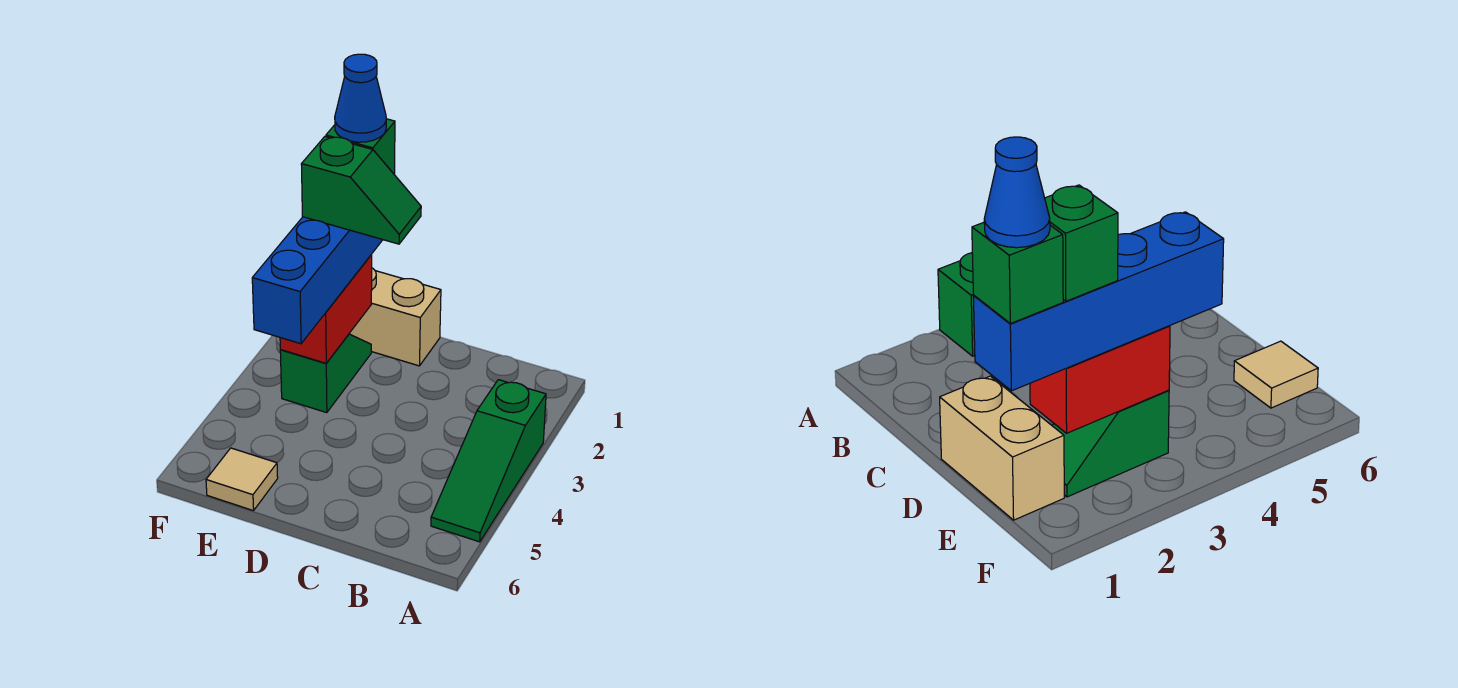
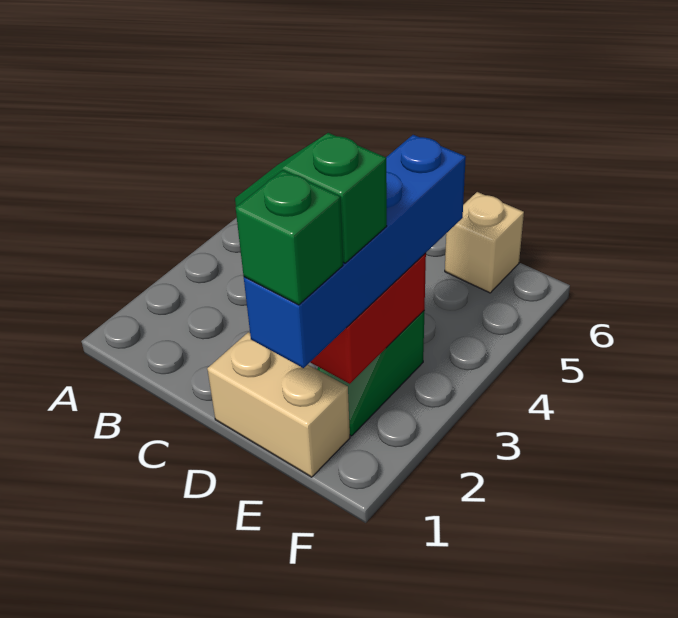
green 1x3 slope [431,380,546,542] -> none
blue 1x1 cone [335,54,386,142] -> none
tan 1x1 tile [206,448,278,511] -> tan 1x1 brick [445,192,524,293]

